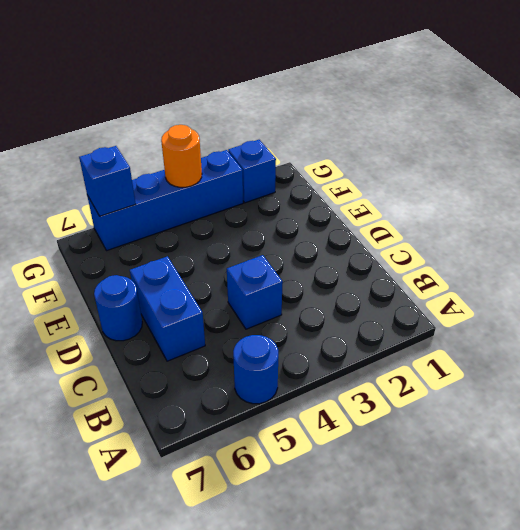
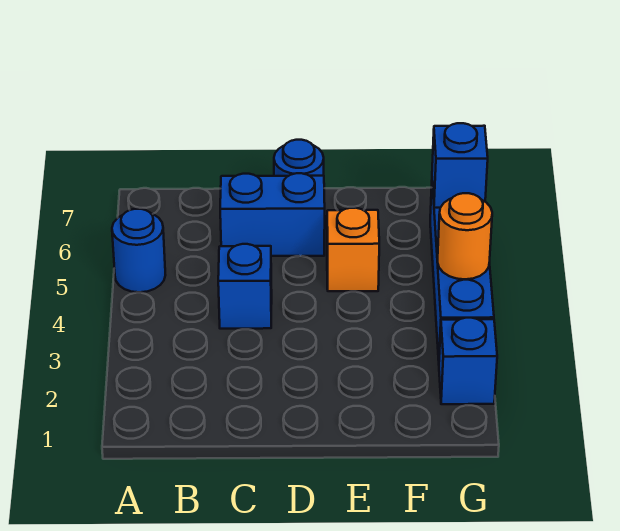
none -> orange 1x1 brick [327,208,379,291]

